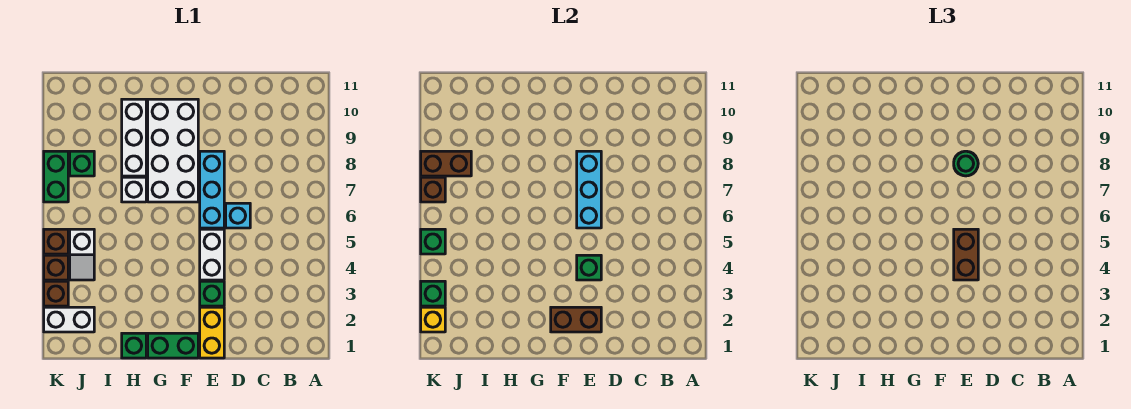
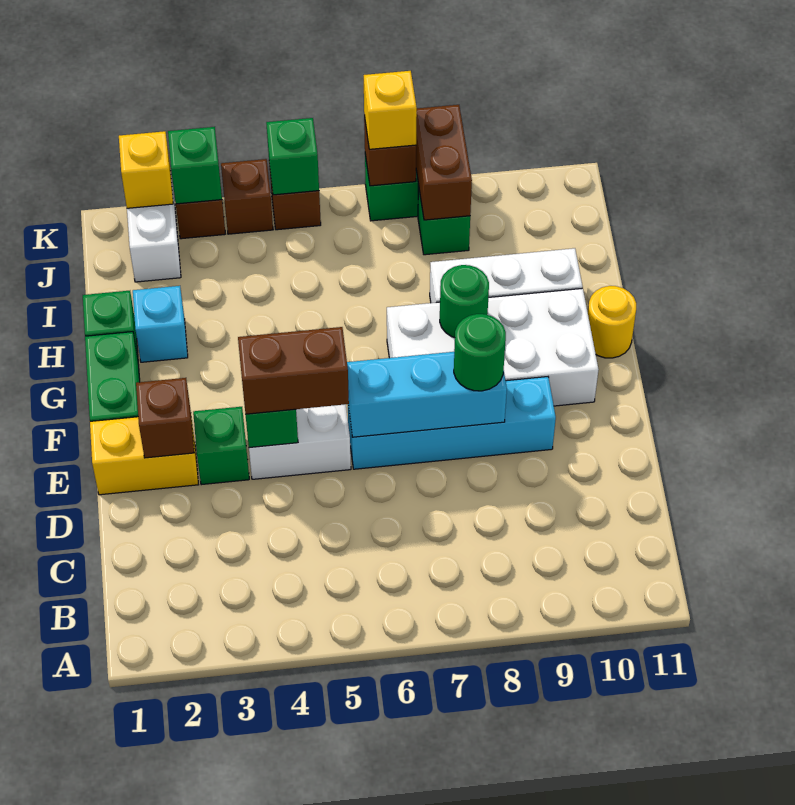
cyan 1x1 brick [226,203,250,228] -> cyan 1x1 brick moved to [133,286,188,362]
brown 1x2 brick [551,307,601,332] -> brown 1x1 brick [136,378,194,458]
cyan 1x3 brick [200,151,224,228] -> cyan 1x4 brick [348,377,556,469]
none -> green 1x1 round brick [440,265,489,338]
none -> yellow 1x1 round brick [588,286,636,358]
white 1x1 brick [122,177,146,202] -> none
white 1x2 slope [70,229,94,280] -> none
none -> yellow 1x1 brick [364,71,417,149]

